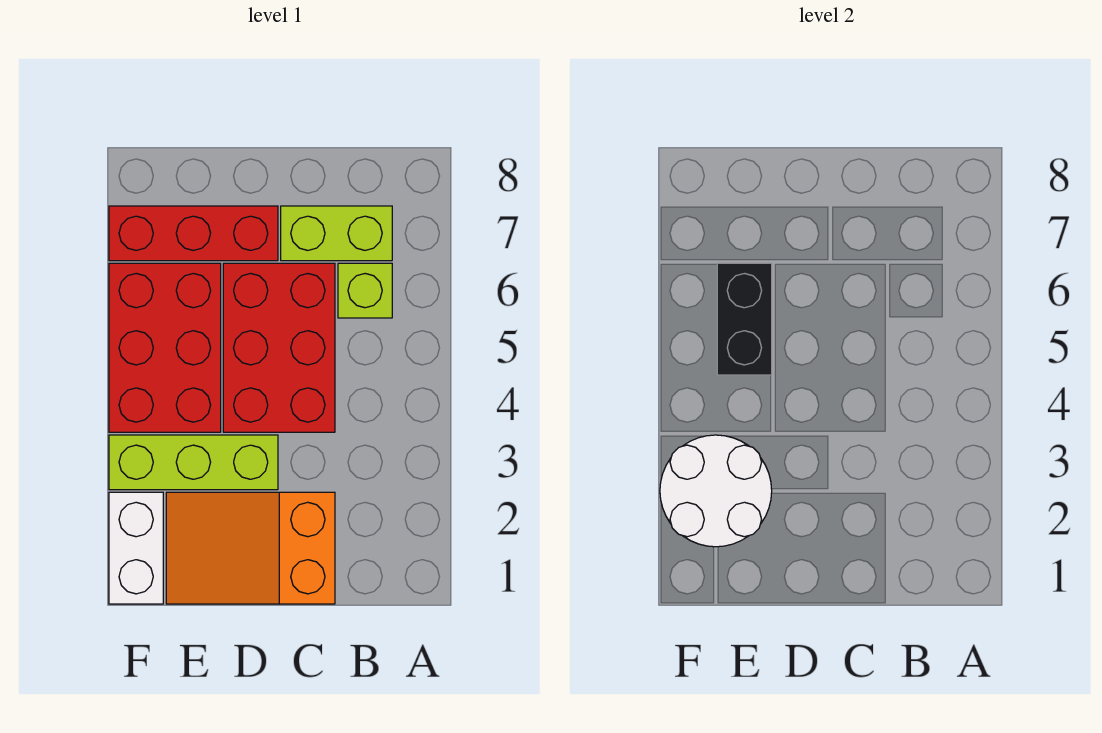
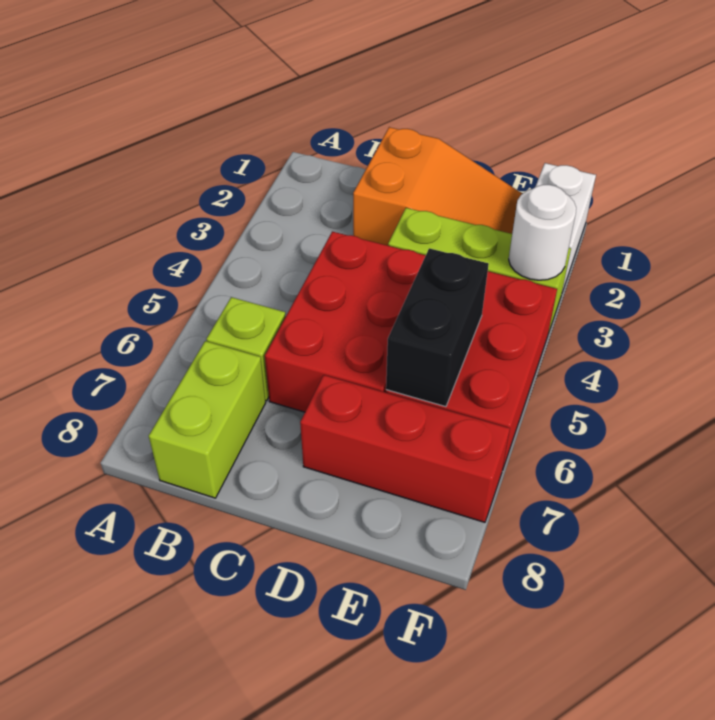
lime 1x2 brick [281,206,392,261] -> lime 1x2 brick turned to [149,341,266,498]
white 2x2 round brick [660,435,772,547] -> white 1x1 round brick [509,185,576,280]

